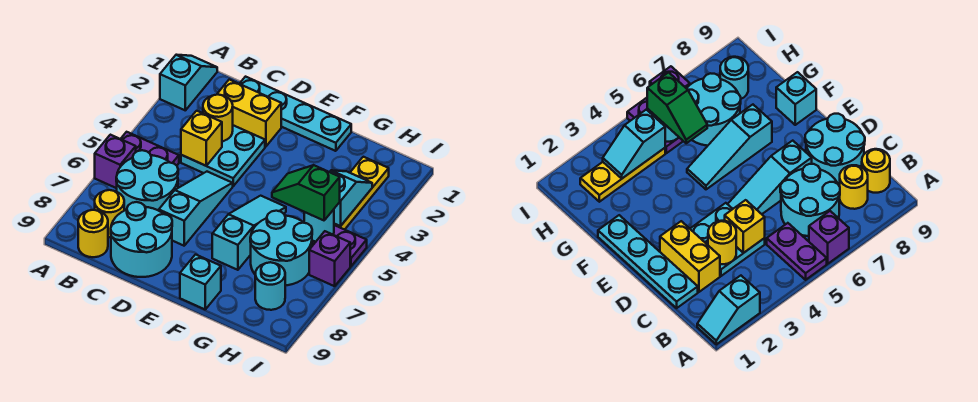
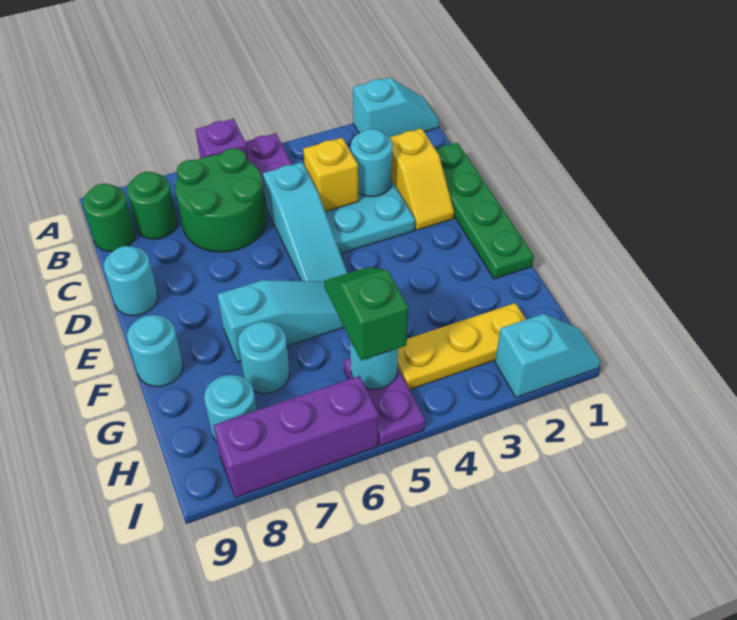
cyan 2x2 round brick [116,150,178,211] -> green 2x2 round brick [175,148,267,252]
yellow 1x1 round brick [95,190,124,238] -> green 1x1 round brick [127,172,177,239]
yellow 1x1 round brick [78,210,108,257] -> green 1x1 round brick [83,184,135,252]
cyan 1x4 plate [240,77,351,151] -> green 1x4 plate [436,143,534,279]
yellow 1x2 brick [217,80,281,147] -> yellow 1x2 slope [389,128,454,230]
yellow 1x1 round brick [203,95,233,141] -> cyan 1x1 round brick [351,129,393,197]
cyan 2x2 round brick [111,202,172,277] -> cyan 1x1 round brick [104,246,158,316]
cyan 1x3 slope [159,172,233,246] -> cyan 1x3 slope turned to [263,162,347,282]
cyan 1x1 brick [180,255,221,309] -> cyan 1x1 round brick [127,315,183,387]
cyan 2x2 round brick [250,211,312,286] -> cyan 1x1 round brick [238,321,290,393]
cyan 1x2 slope [330,170,372,226] -> cyan 1x2 slope moved to [495,314,601,397]
purple 1x1 brick [309,231,350,286] -> purple 1x3 brick [213,376,379,498]

